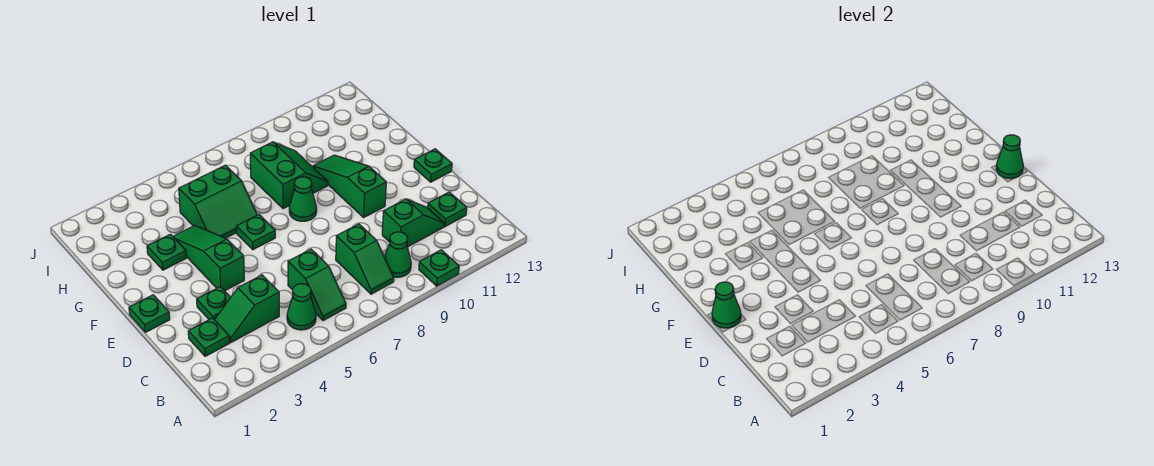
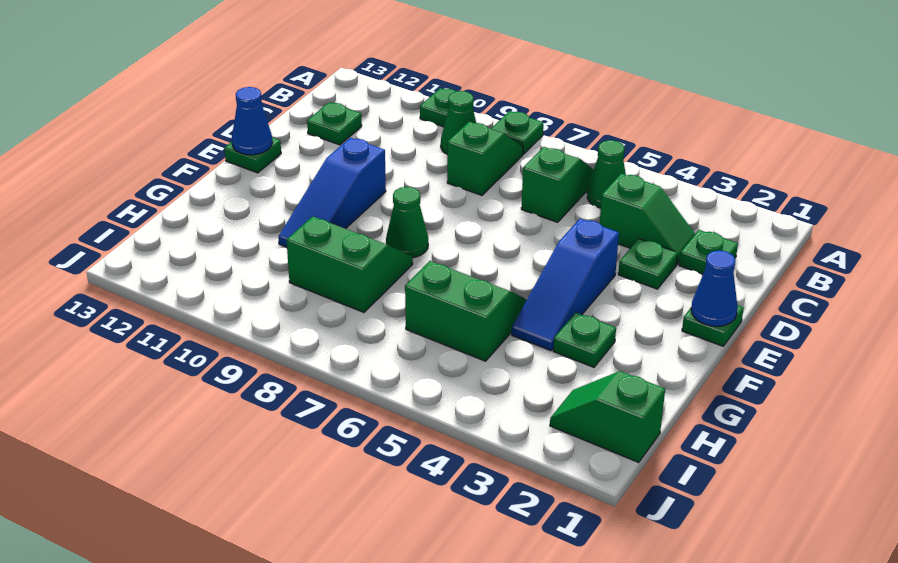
green 1x2 slope [382,199,444,247] -> green 1x2 slope moved to [550,371,665,463]
green 1x1 cone [712,282,741,328] -> blue 1x1 cone [691,250,738,326]
green 1x3 slope [173,226,244,291] -> blue 1x3 slope [512,219,619,351]
green 1x3 slope [313,155,386,218] -> blue 1x3 slope [278,138,386,247]
green 1x1 cone [996,135,1023,179] -> blue 1x1 cone [232,87,272,155]
green 1x1 plate [237,215,275,250] -> green 1x1 plate moved to [491,111,543,154]
green 2x2 slope [250,142,328,209] -> green 2x2 slope turned to [286,216,413,312]

